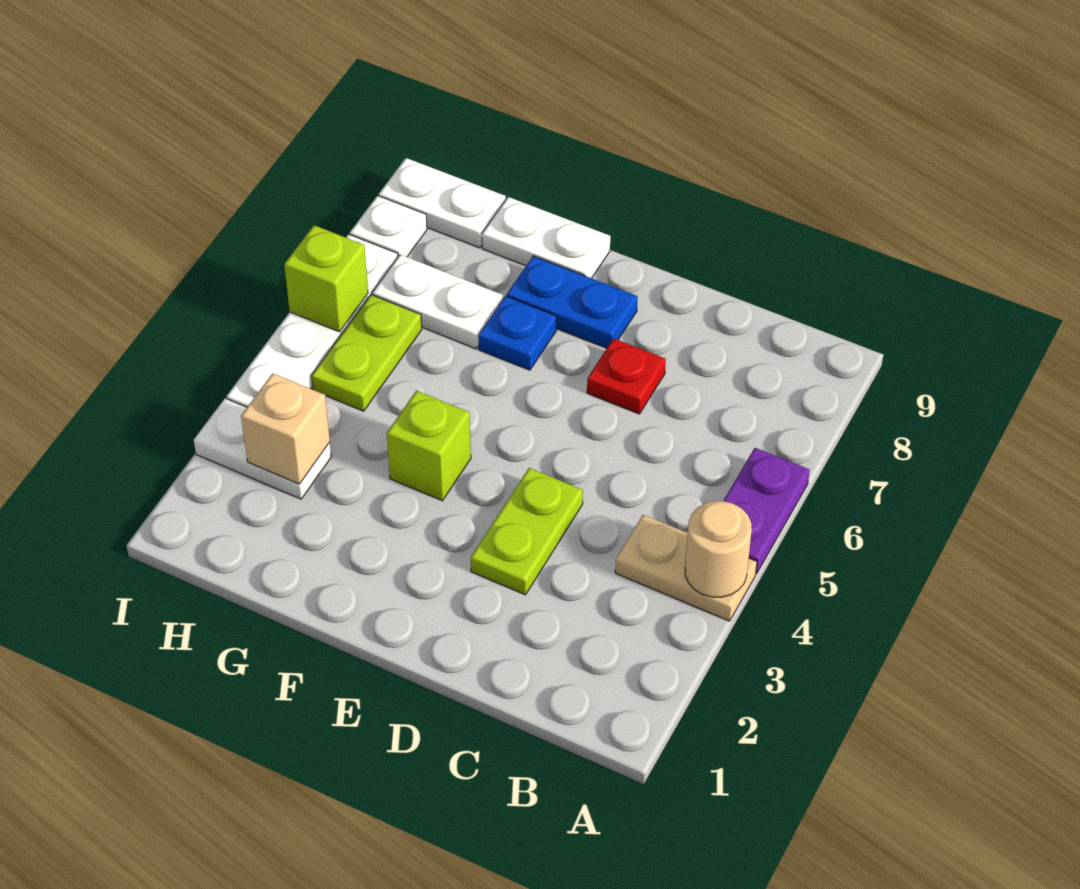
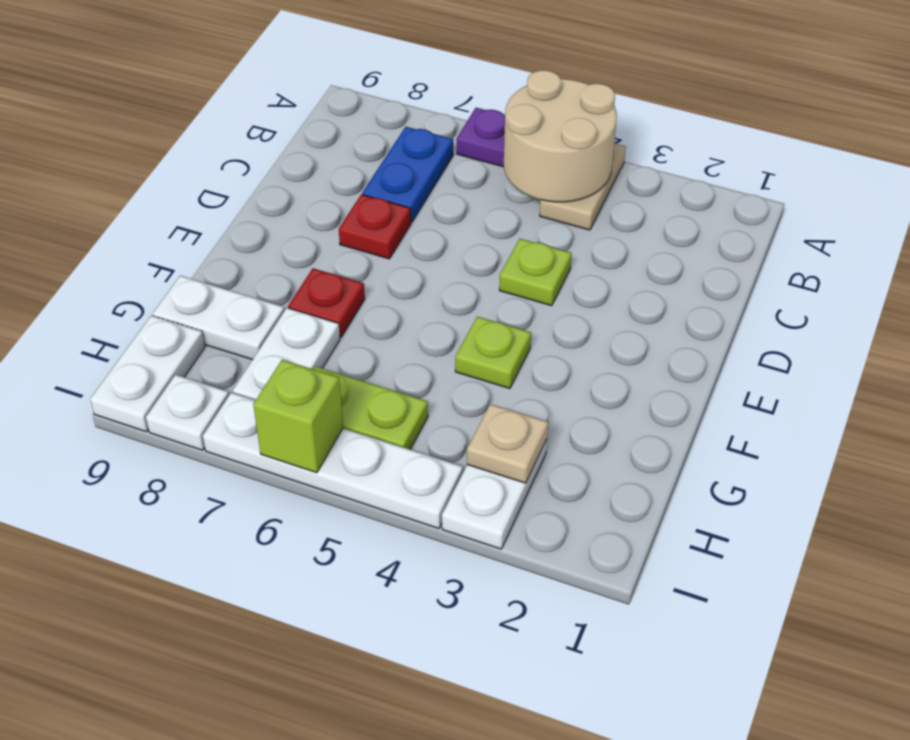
tan 1x1 round brick [685,501,752,597] -> tan 2x2 round brick [504,70,617,202]
lime 1x2 plate [471,468,583,595] -> lime 1x1 plate [499,239,572,306]
blue 1x2 plate [507,256,638,348] -> blue 1x2 plate moved to [362,127,453,222]
lime 1x1 brick [387,391,471,501] -> lime 1x1 plate [455,317,531,389]
blue 1x1 plate [478,296,556,370] -> red 1x1 plate [288,268,365,337]
white 1x2 plate [482,197,610,278] -> white 1x2 plate turned to [153,276,285,360]
tan 1x1 brick [241,373,330,484] -> tan 1x1 plate [467,404,548,483]

